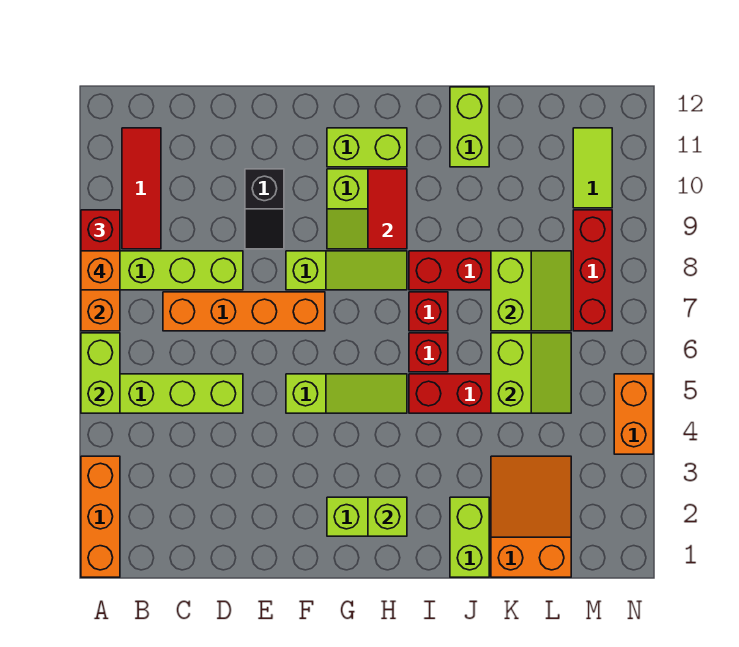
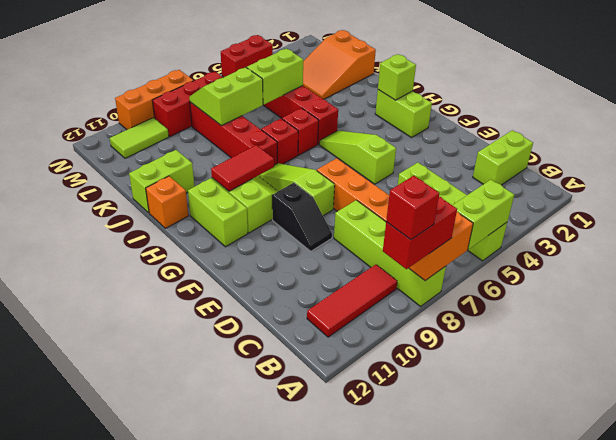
orange 1x3 brick [81,456,120,577] -> orange 1x3 brick moved to [115,70,194,130]
orange 1x1 brick [81,251,120,290] -> orange 1x1 brick moved to [146,176,188,228]
none -> red 1x1 brick [386,176,439,240]
black 1x2 slope [245,169,284,249] -> black 1x2 slope turned to [272,183,332,251]
lime 1x2 brick [450,497,489,577] -> lime 1x2 brick moved to [473,130,533,185]
orange 1x2 brick [614,374,653,454] -> red 1x2 brick [221,35,273,77]

